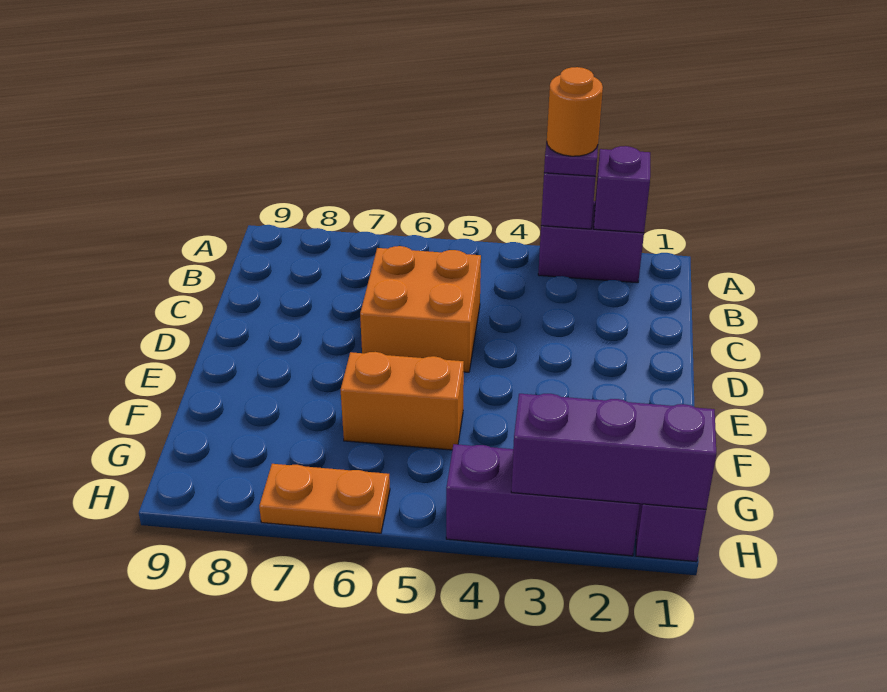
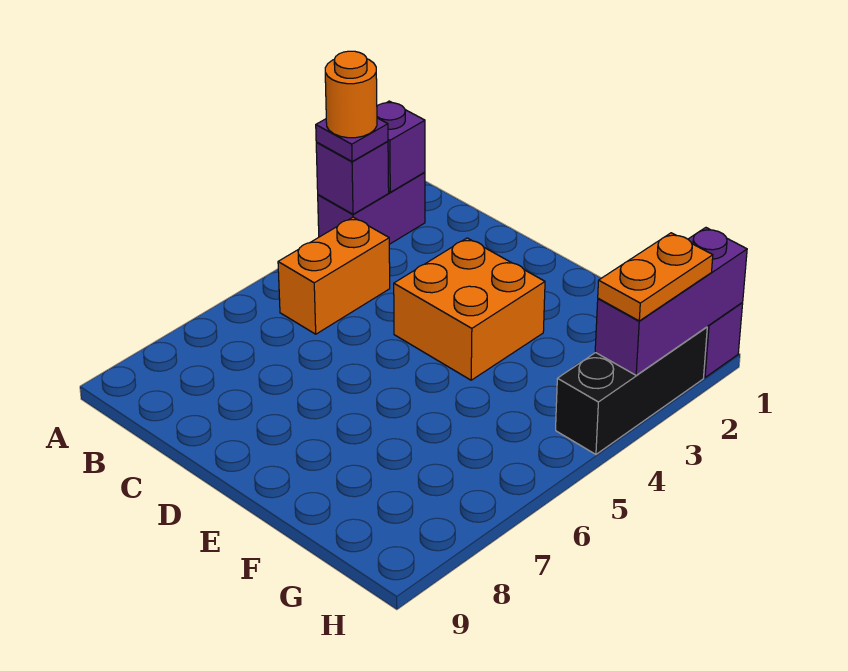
orange 2x2 brick [360,246,481,372] -> orange 2x2 brick moved to [394,238,545,380]
orange 1x2 brick [341,352,464,450] -> orange 1x2 brick moved to [278,217,390,334]
purple 1x3 brick [446,444,640,556] -> black 1x3 brick [556,327,707,454]
orange 1x2 plate [259,464,390,533] -> orange 1x2 plate moved to [598,233,713,321]

